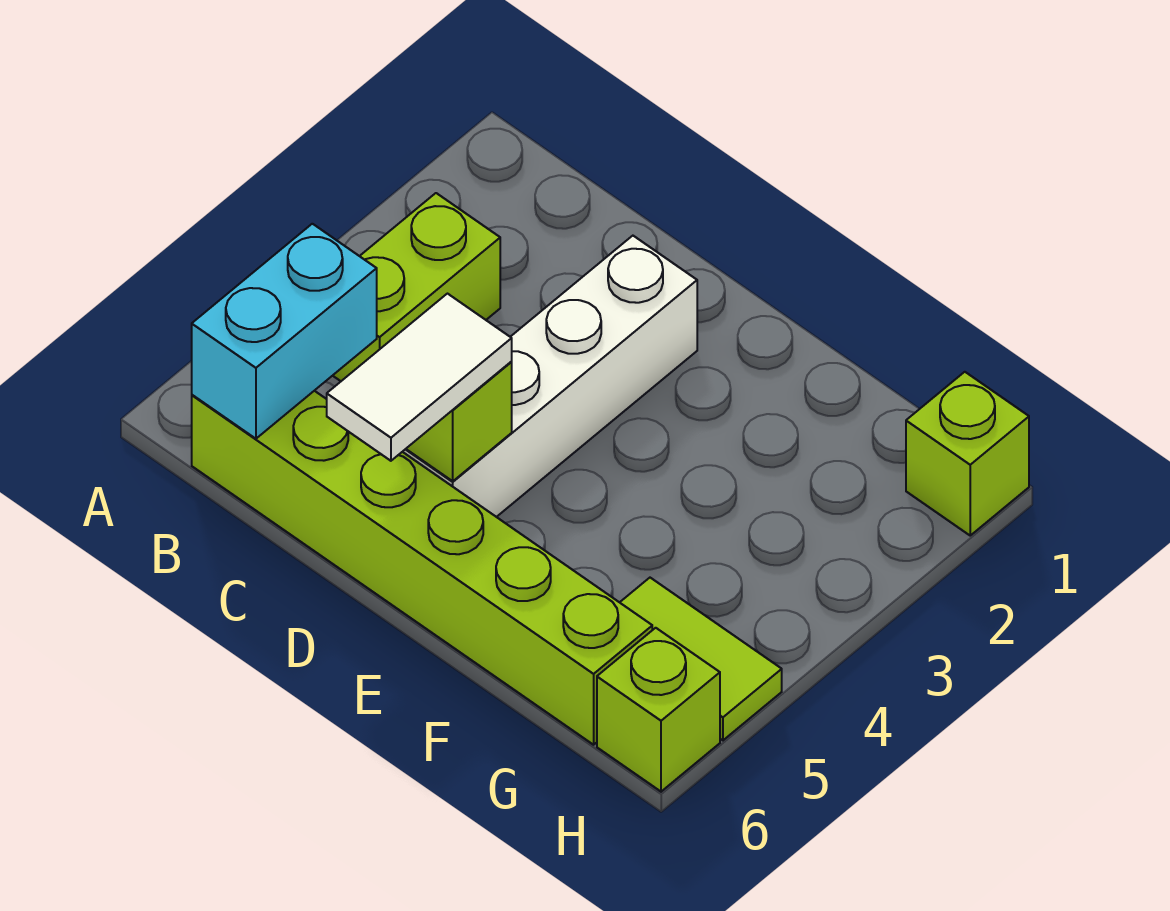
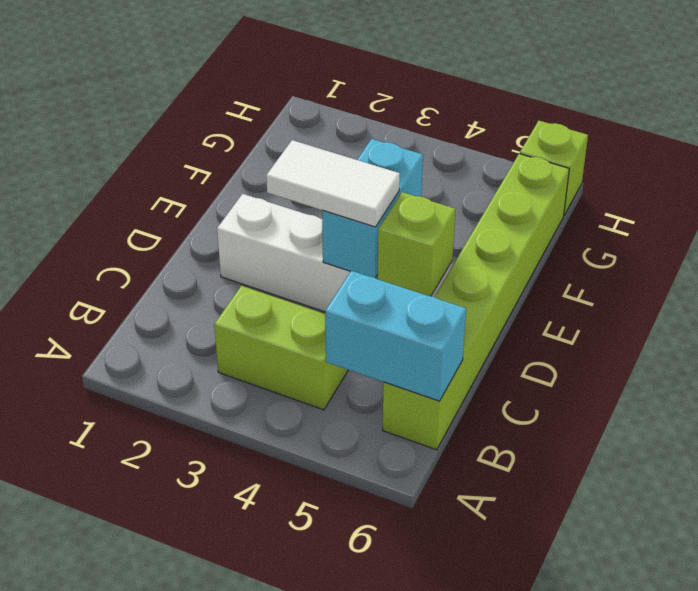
none -> cyan 1x2 brick [322,139,423,278]
white 1x2 tile [327,294,512,461] -> white 1x2 tile moved to [266,140,400,227]
lime 1x2 tile [620,578,782,740] -> none
lime 1x1 brick [906,372,1029,535] -> none

